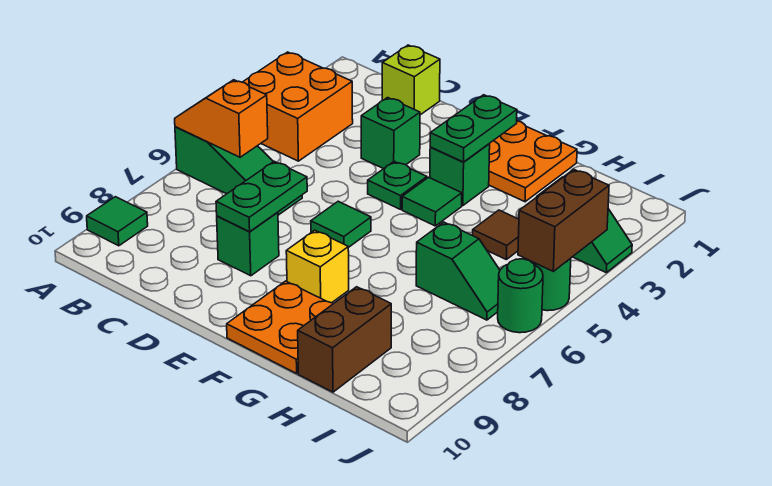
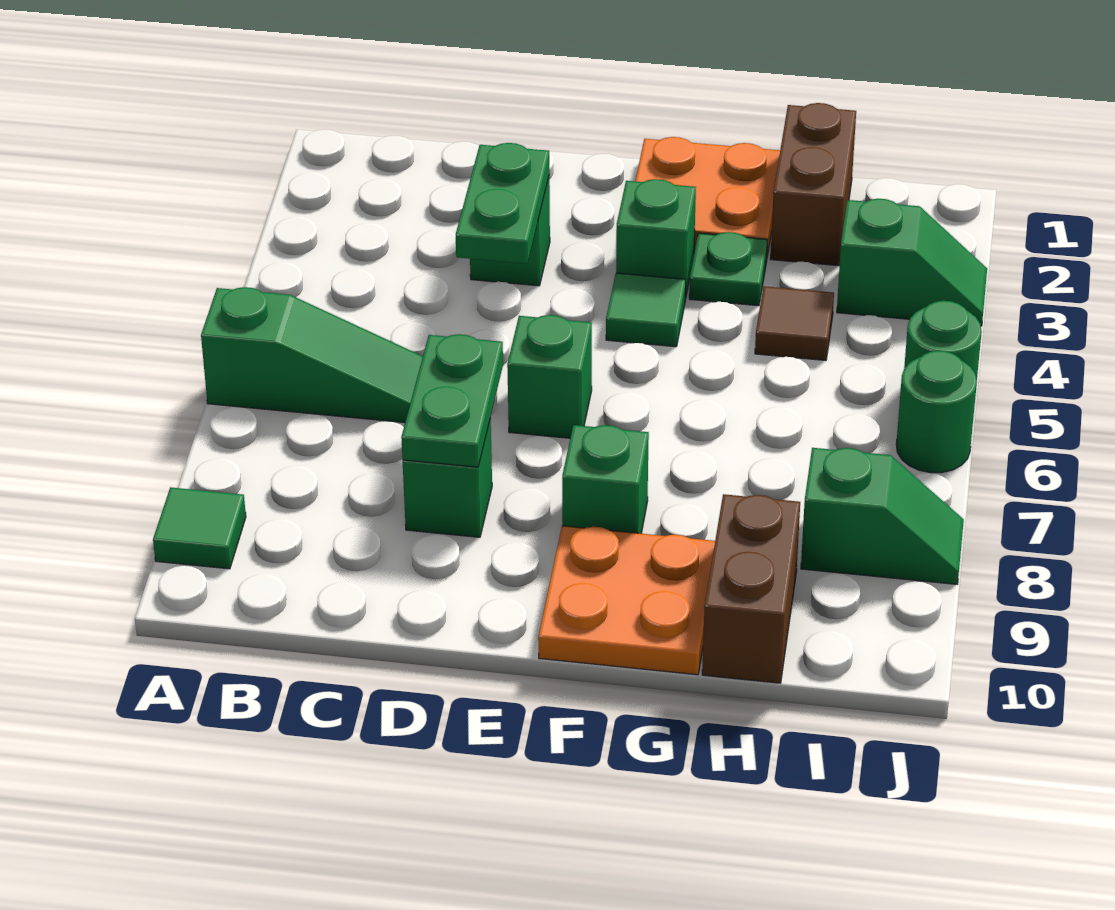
orange 2x2 brick [243,52,353,161] -> none
orange 1x2 slope [175,80,268,157] -> none
lime 1x1 brick [382,45,440,115] -> none
green 1x1 plate [368,161,427,209] -> green 1x1 plate moved to [689,232,768,306]
green 1x1 tile [311,201,371,248] -> green 1x1 brick [507,315,592,438]
green 1x2 plate [430,95,517,162] -> green 1x2 plate moved to [456,143,549,264]
yellow 1x1 brick [286,230,349,303] -> green 1x1 brick [562,425,649,533]
green 1x2 slope [416,222,500,320] -> green 1x2 slope moved to [801,448,964,584]
brown 1x2 brick [518,169,609,271] -> brown 1x2 brick moved to [770,103,856,266]

